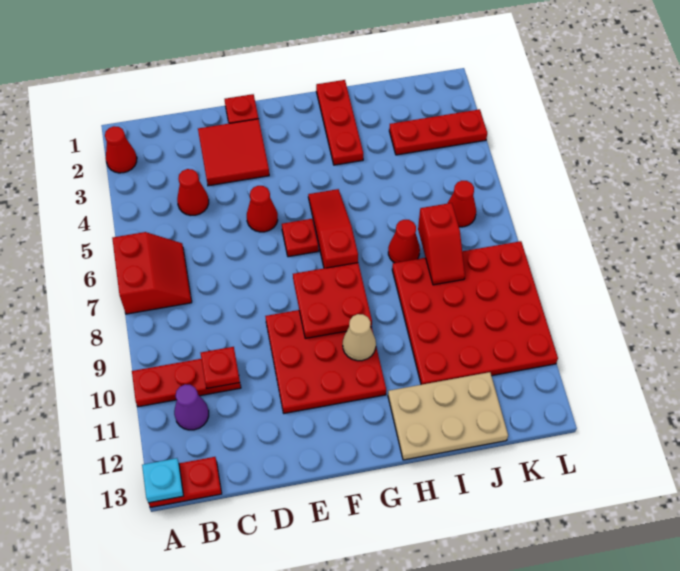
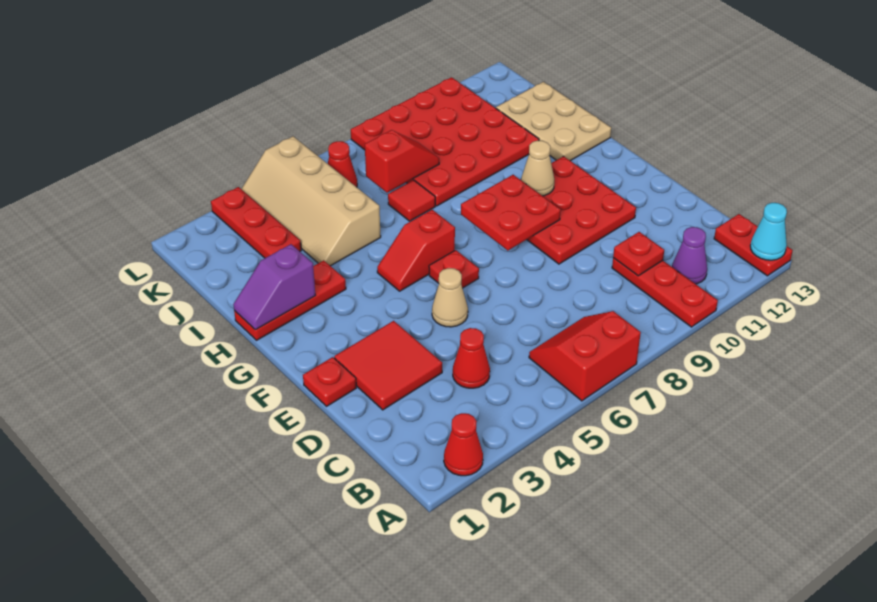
cyan 1x1 plate [142,458,183,503] -> cyan 1x1 cone [750,203,787,260]
red 1x1 cone [247,186,278,232] -> tan 1x1 cone [432,268,468,327]
red 1x3 slope [308,189,358,268] -> red 1x2 slope [377,210,455,291]
none -> purple 1x2 slope [233,244,315,330]
none -> tan 2x4 slope [242,136,381,266]
red 1x1 cone [388,220,420,263] -> red 1x1 tile [388,180,435,221]

